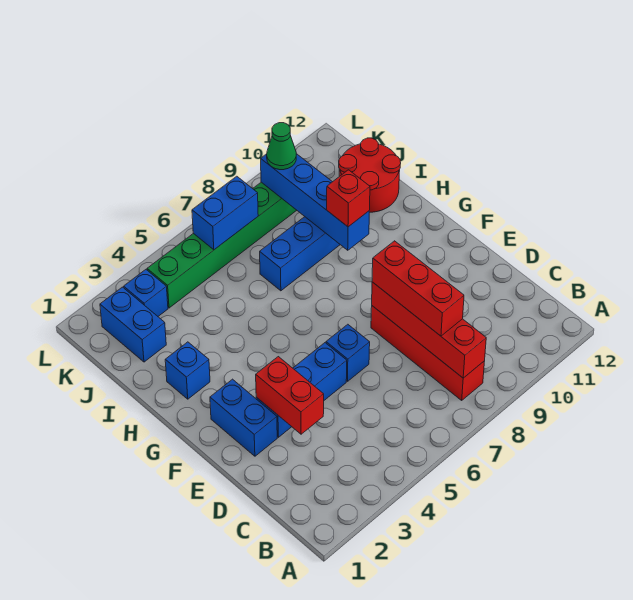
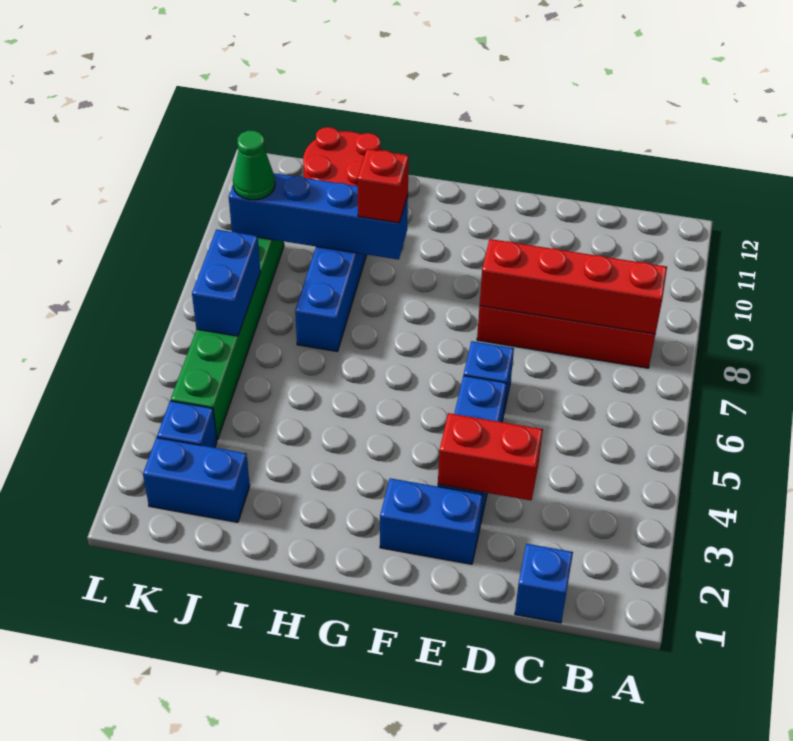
red 1x3 brick [372,241,464,336] -> none
blue 1x1 brick [165,342,210,399] -> blue 1x1 brick moved to [515,544,573,623]

